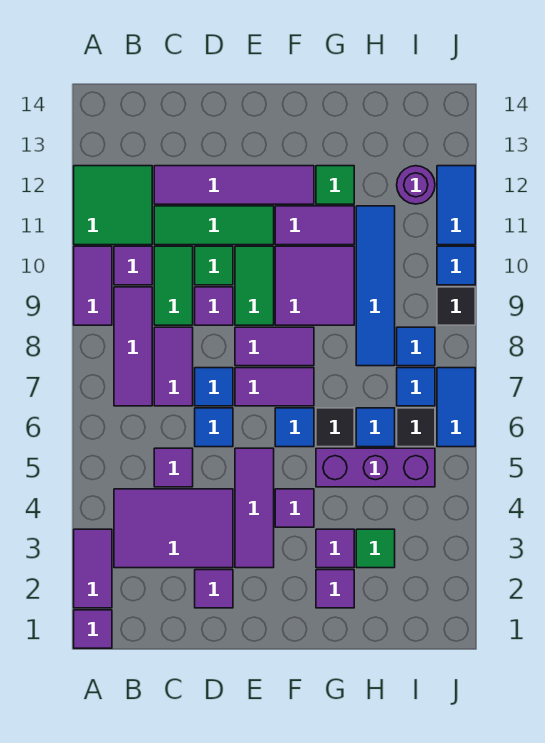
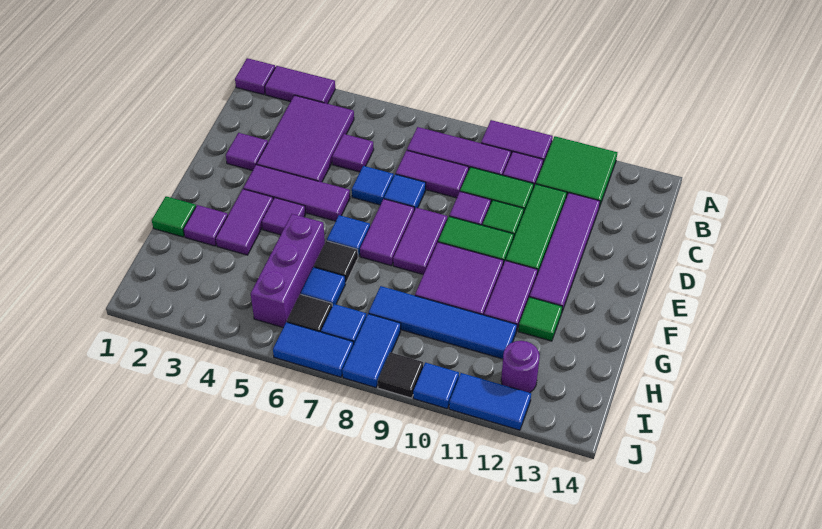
purple 1x1 tile [316,529,354,568] -> purple 1x2 tile [216,189,273,255]
green 1x1 tile [356,529,395,568] -> green 1x1 tile moved to [152,196,196,237]
blue 1x1 tile [397,327,435,366] -> blue 1x2 tile [342,314,401,388]

